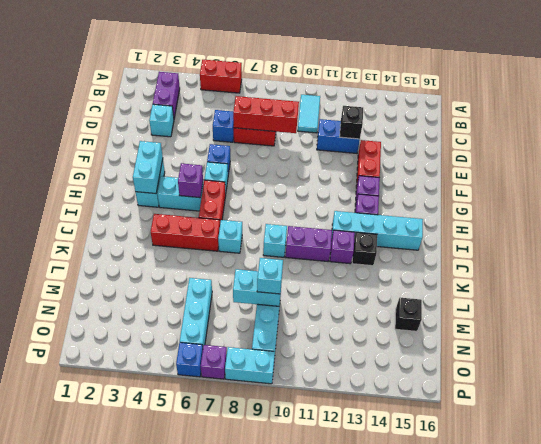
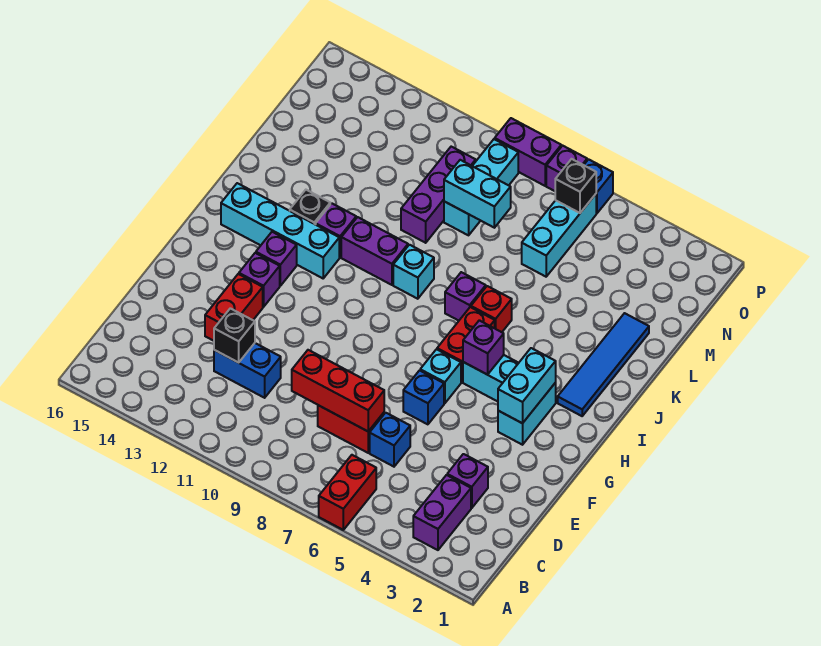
red 1x2 brick [200,60,242,93] -> red 1x2 brick turned to [319,455,376,530]
cyan 1x2 tile [298,95,320,133] -> none
cyan 1x1 brick [149,104,174,137] -> purple 1x1 brick [447,454,488,508]
none -> blue 1x4 tile [558,313,649,416]
red 1x3 brick [151,214,220,251] -> red 1x1 brick [471,286,512,332]
cyan 1x1 brick [218,220,242,253] -> purple 1x1 brick [445,272,486,321]
none -> purple 1x3 brick [401,147,476,243]
cyan 1x1 brick [257,258,283,294] -> none
black 1x1 brick [395,297,422,331] -> black 1x1 brick moved to [555,159,596,213]
cyan 1x2 brick [225,347,275,384] -> purple 1x2 brick [495,118,561,186]

